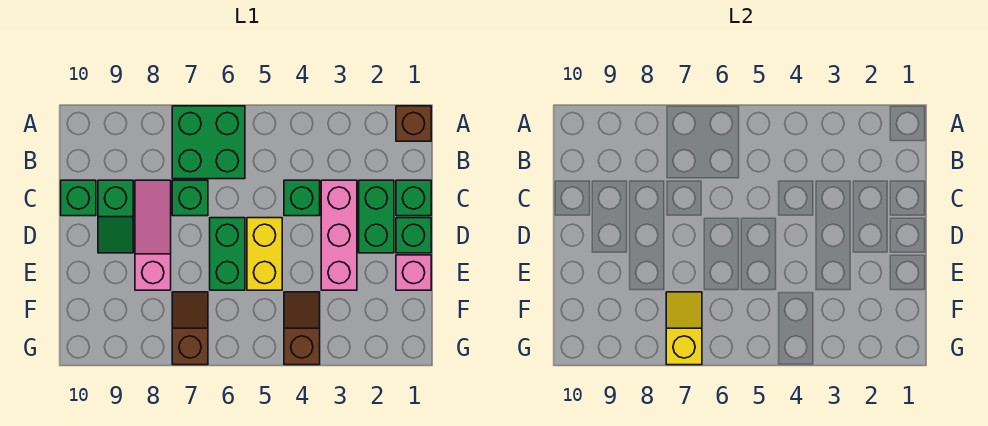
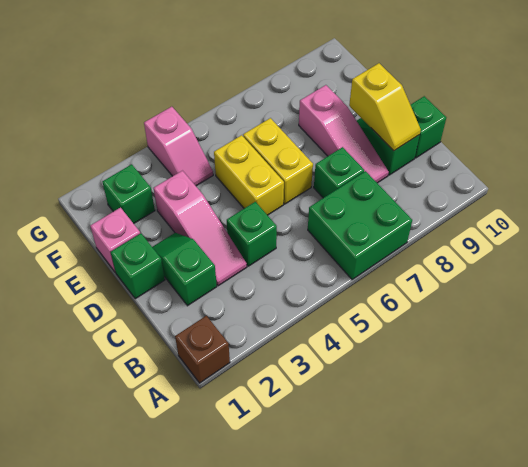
green 1x1 brick [396,180,431,216] -> green 1x1 brick moved to [102,164,155,224]
green 1x2 brick [359,180,394,253] -> green 1x2 slope [152,233,217,306]
pink 1x3 brick [321,180,357,290] -> pink 1x3 slope [154,171,247,286]
green 1x2 brick [210,218,245,290] -> yellow 1x2 brick [243,118,313,204]
brown 1x2 slope [284,292,320,365] -> pink 1x2 slope [144,107,213,186]
brown 1x2 slope [172,292,208,365] -> none
yellow 1x2 slope [666,292,702,365] -> yellow 1x2 slope moved to [349,63,421,151]

